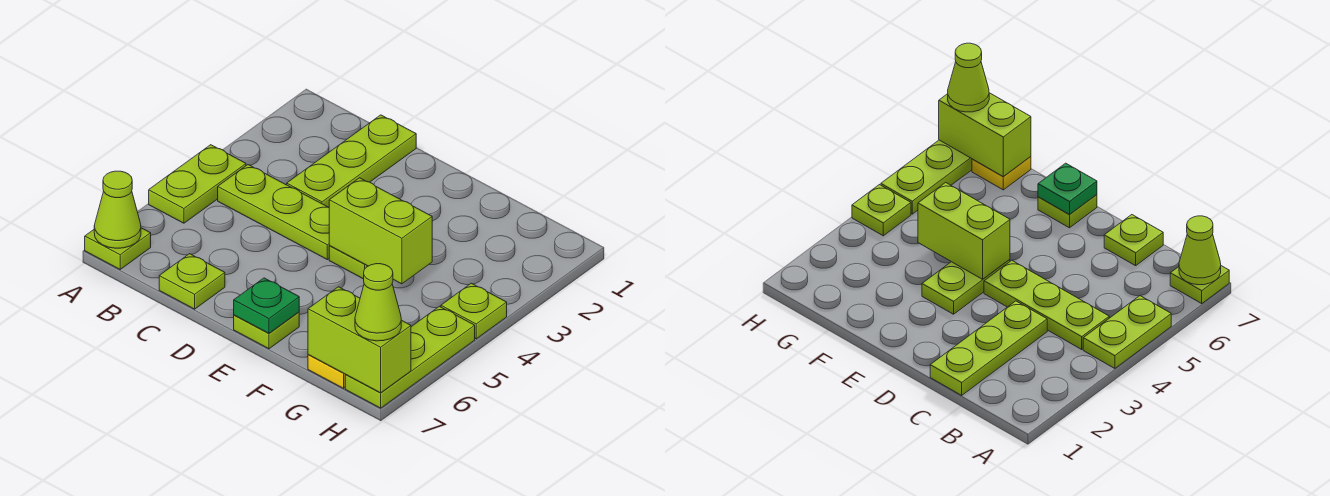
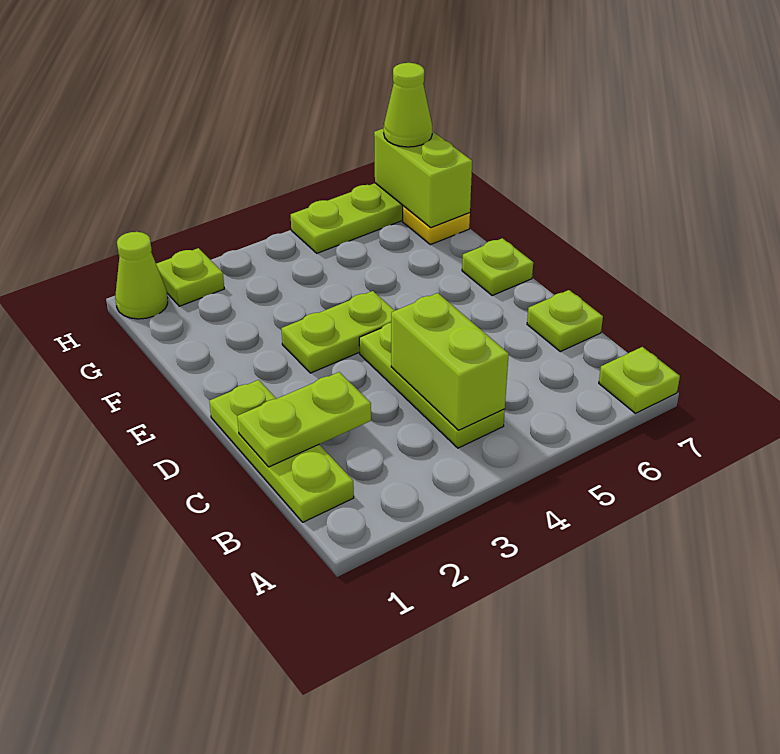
lime 1x2 plate [149,145,246,223] -> lime 1x2 plate moved to [237,372,371,467]
lime 1x1 cone [94,171,141,248] -> lime 1x1 cone moved to [115,232,168,319]
lime 1x3 plate [287,115,416,207] -> lime 1x3 plate turned to [209,380,354,522]
lime 1x2 brick [329,178,432,284] -> lime 1x2 brick moved to [391,293,509,430]
green 1x1 plate [234,278,299,333] -> none
lime 1x1 plate [441,283,507,339] -> lime 1x1 plate moved to [156,248,224,306]

